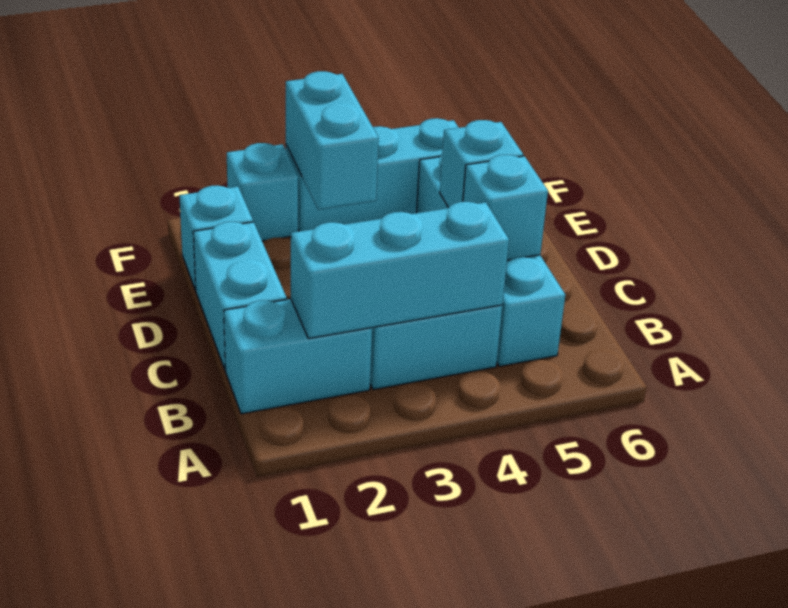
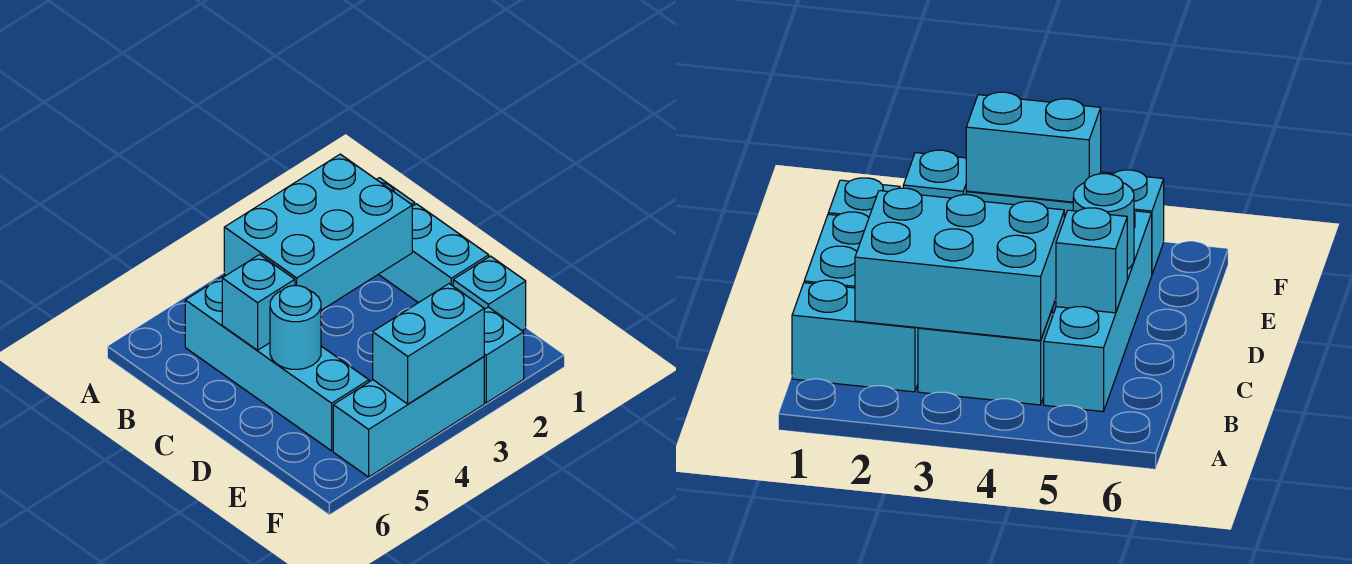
cyan 1x3 brick [291,202,509,339] -> cyan 2x3 brick [224,154,412,310]
cyan 1x1 brick [440,120,523,208] -> cyan 1x1 round brick [270,285,321,369]
cyan 1x2 brick [286,71,379,210] -> cyan 1x2 brick turned to [373,284,484,404]

